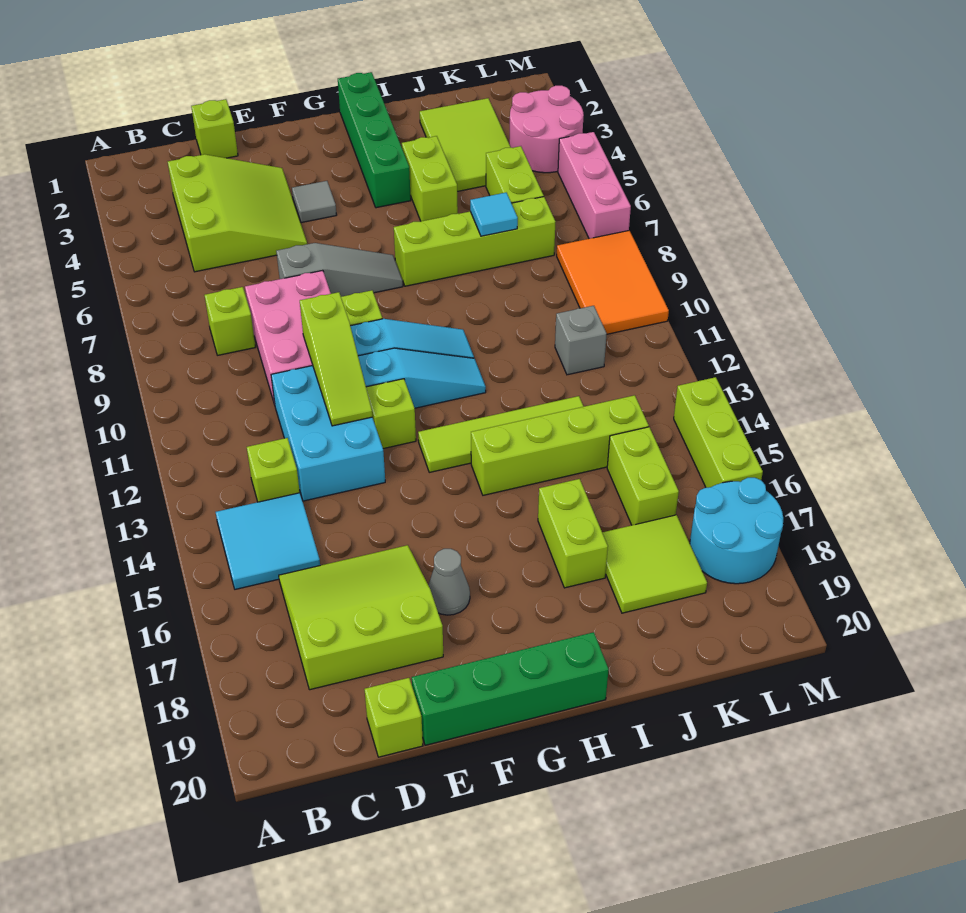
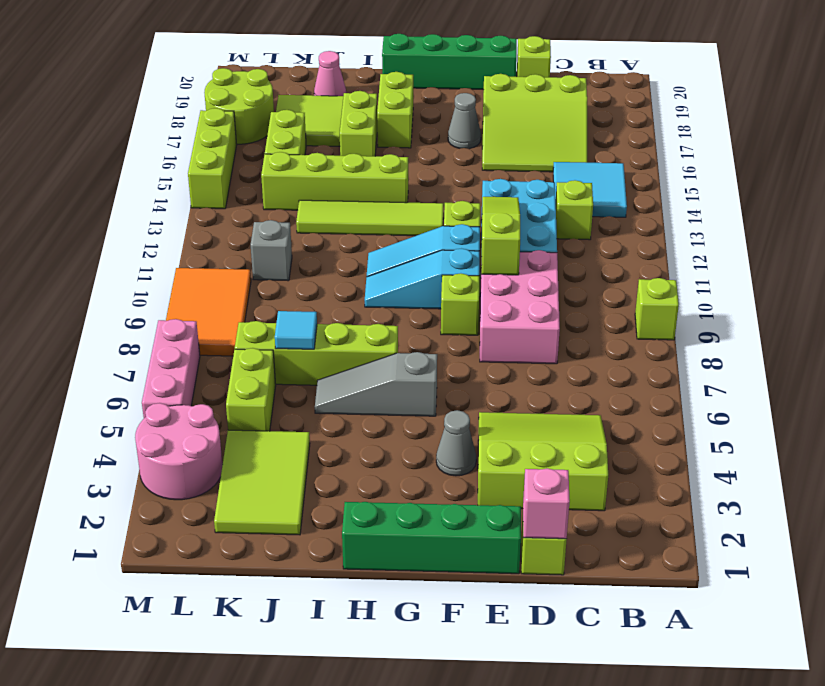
lime 3x3 slope [168,154,307,272] -> lime 3x3 slope turned to [478,412,608,511]
lime 1x1 brick [205,287,255,355] -> lime 1x1 brick moved to [635,278,679,340]
none -> pink 1x1 brick [523,468,570,539]
grey 1x3 slope [276,243,403,297] -> grey 1x3 slope moved to [315,352,437,416]
grey 1x1 tile [292,181,337,223] -> grey 1x1 cone [436,410,476,476]
green 1x4 brick [338,72,411,208] -> green 1x4 brick turned to [342,502,521,574]
lime 1x2 brick [402,136,458,221] -> lime 1x2 brick moved to [377,72,413,148]
none -> pink 1x1 cone [314,51,346,96]
cyan 2x2 round brick [690,478,783,584] -> lime 2x2 round brick [204,68,274,144]

